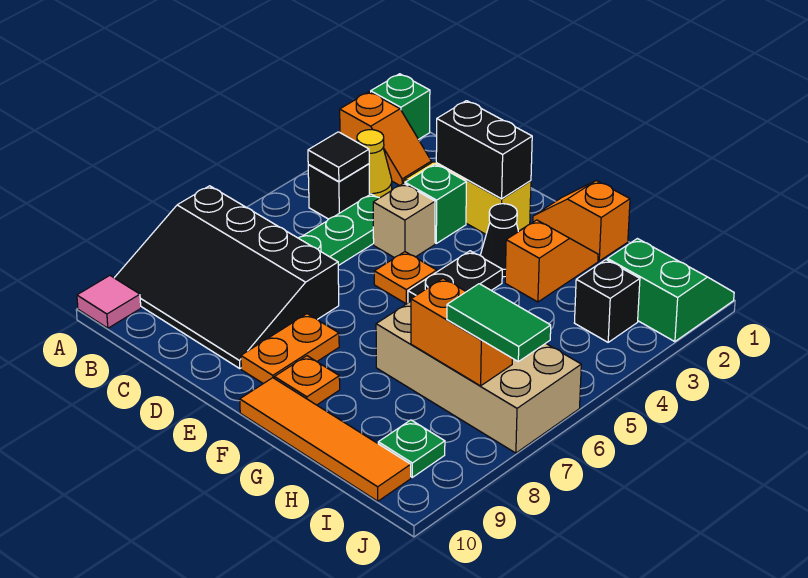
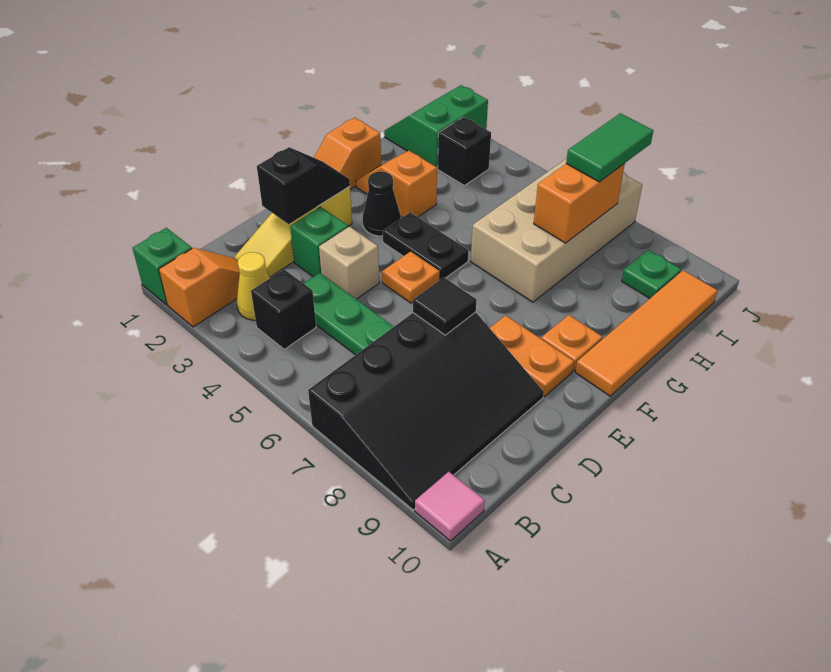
black 1x1 tile [308,132,369,182] -> black 1x1 tile moved to [413,277,476,335]
black 1x2 brick [436,101,532,199] -> black 1x2 slope [257,147,350,224]

